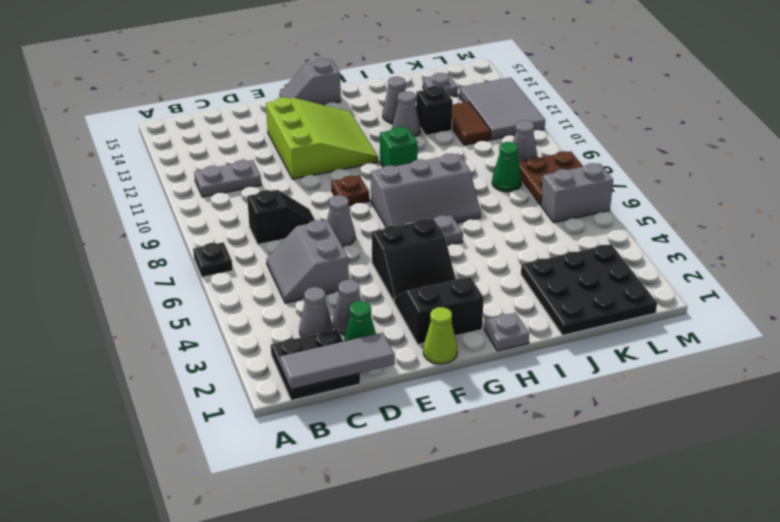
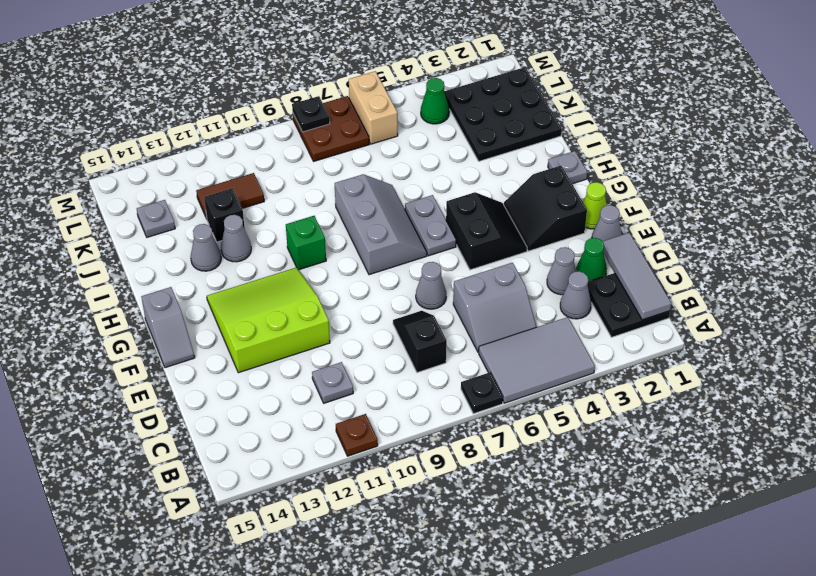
grey 1x2 plate [194,160,261,197] -> grey 1x1 plate [312,362,353,403]
brown 1x1 plate [331,175,369,206] -> brown 1x1 plate moved to [336,414,378,456]
green 1x1 cone [492,142,522,192] -> green 1x1 cone moved to [421,78,449,124]
grey 1x2 brick [541,163,613,223] -> tan 1x2 brick [349,71,398,144]
grey 1x1 cone [513,120,537,162] -> grey 1x1 cone moved to [592,205,622,241]
grey 2x3 tile [459,78,545,140] -> grey 2x3 tile moved to [479,317,595,403]
none -> black 1x1 plate [292,96,330,132]

